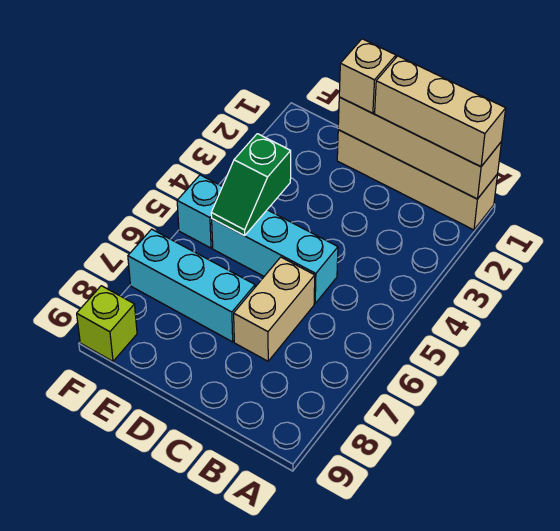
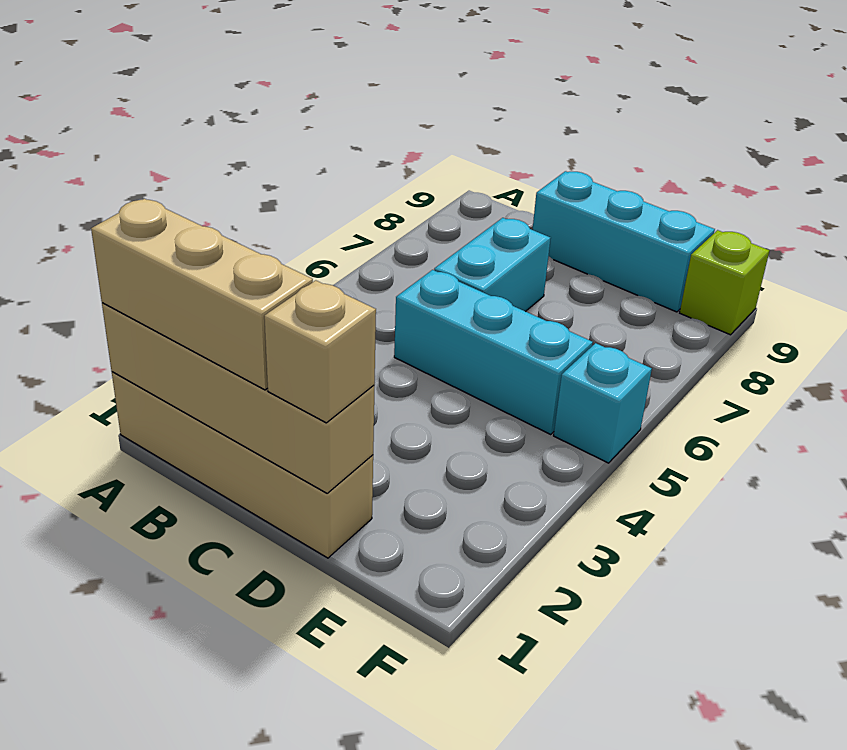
tan 1x2 brick [234,257,315,361] -> cyan 1x2 brick [434,218,551,312]
cyan 1x3 brick [128,229,255,342] -> cyan 1x3 brick moved to [533,171,715,312]
green 1x2 slope [211,134,291,236] -> none

